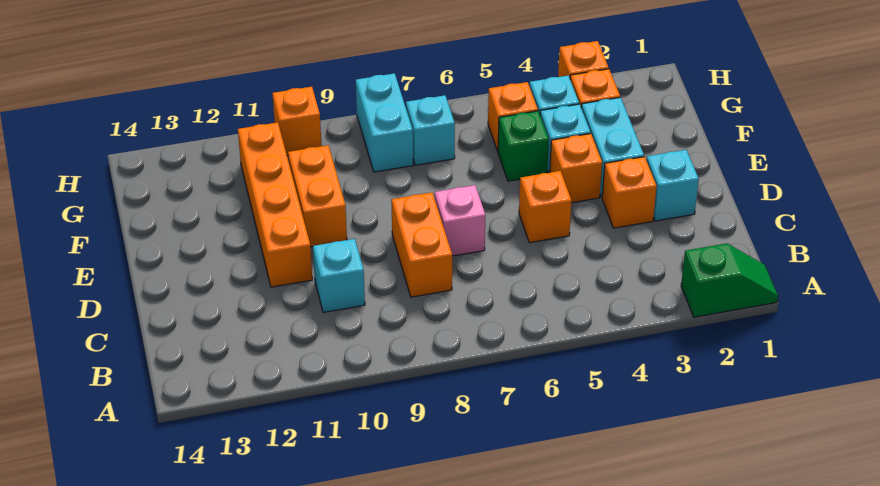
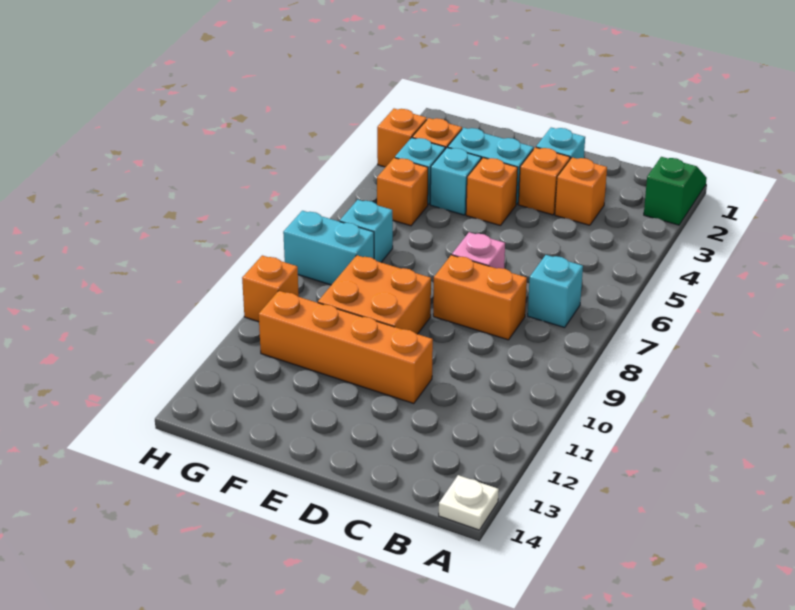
none -> white 1x1 plate [439,475,499,530]
cyan 1x1 brick [313,239,365,312] -> cyan 1x1 brick moved to [528,255,583,328]
orange 1x1 brick [519,171,571,243] -> orange 1x1 brick moved to [555,157,607,225]
orange 1x2 brick [288,145,347,247] -> orange 2x2 brick [318,255,431,334]
green 1x1 brick [498,111,549,181] -> none

